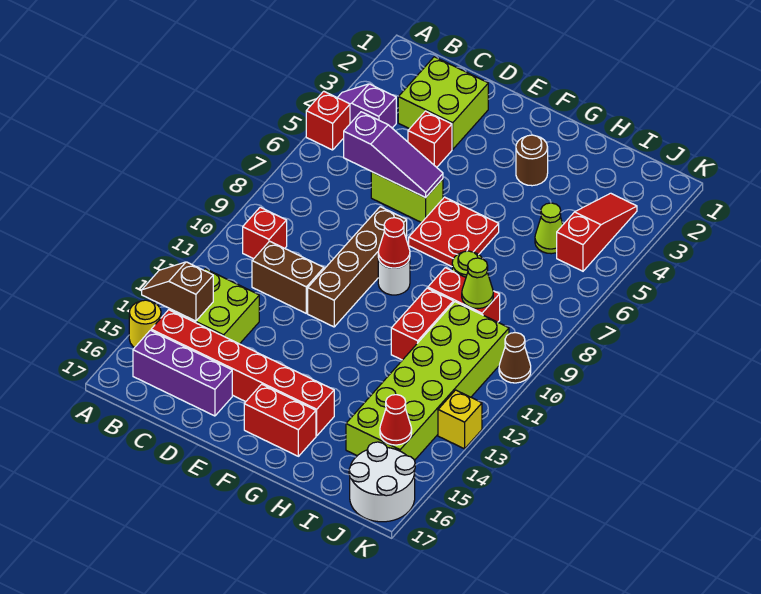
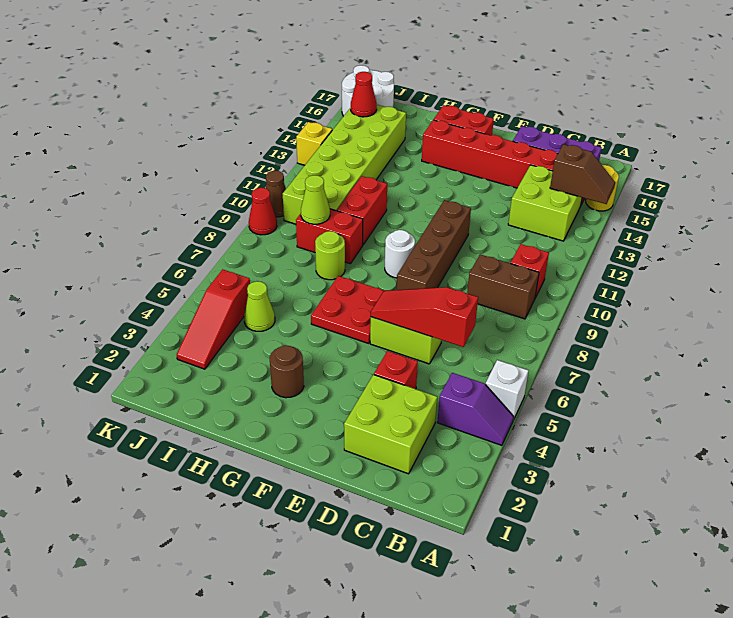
red 1x1 brick [306,91,350,150] -> white 1x1 brick [486,360,529,420]
purple 1x3 slope [344,112,443,198] -> red 1x3 slope [371,287,478,347]
brown 1x2 brick [252,241,324,313] -> brown 1x2 brick moved to [467,255,539,319]
red 1x1 cone [378,218,410,268] -> red 1x1 cone moved to [249,188,277,235]

